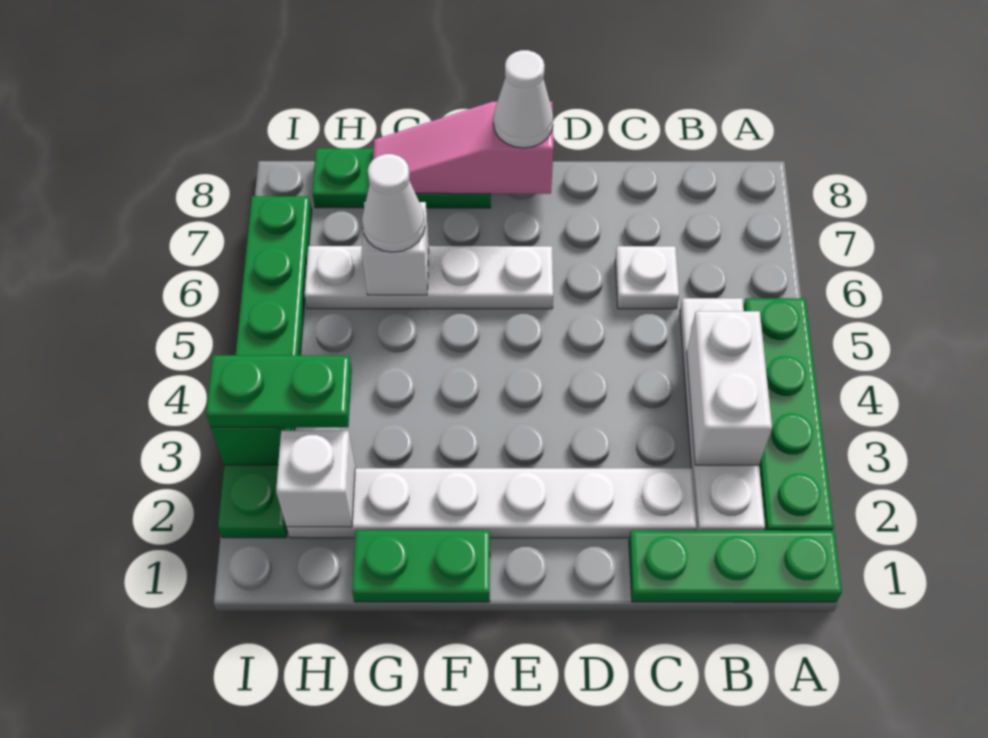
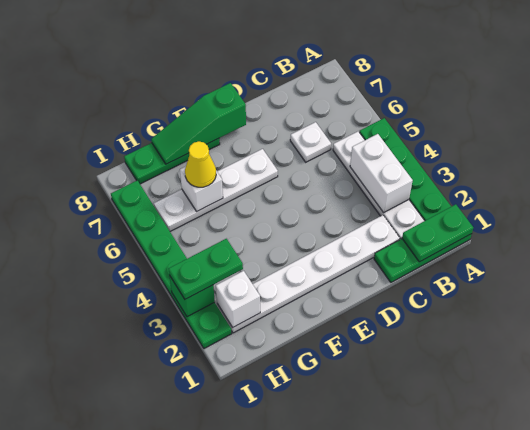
pink 1x3 slope [373,102,553,194] -> green 1x3 slope [151,83,246,164]
white 1x1 cone [493,50,553,148] -> none
green 1x2 plate [352,530,490,602] -> green 1x2 plate moved to [402,204,473,262]
white 1x1 cone [362,154,425,252] -> yellow 1x1 cone [185,141,216,187]

